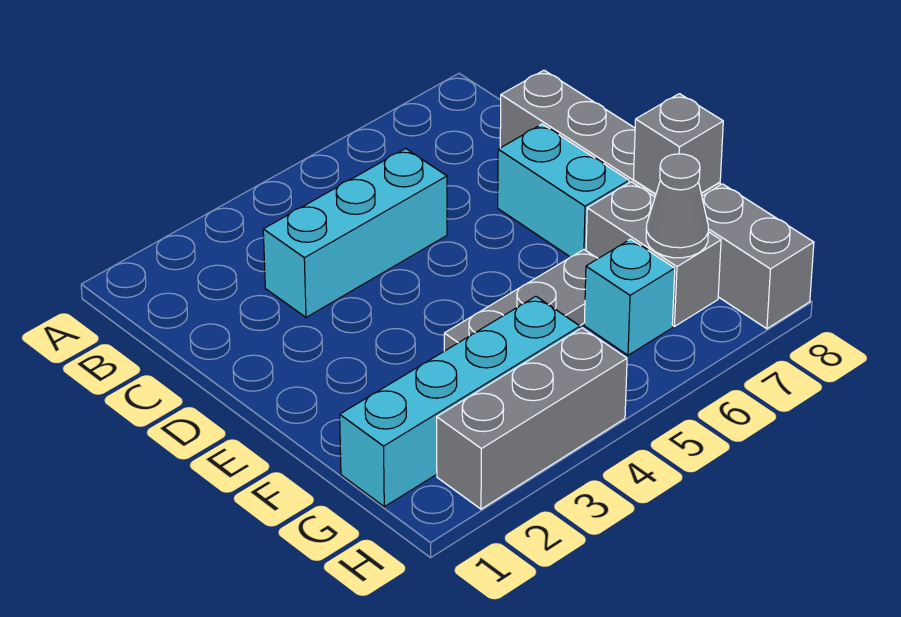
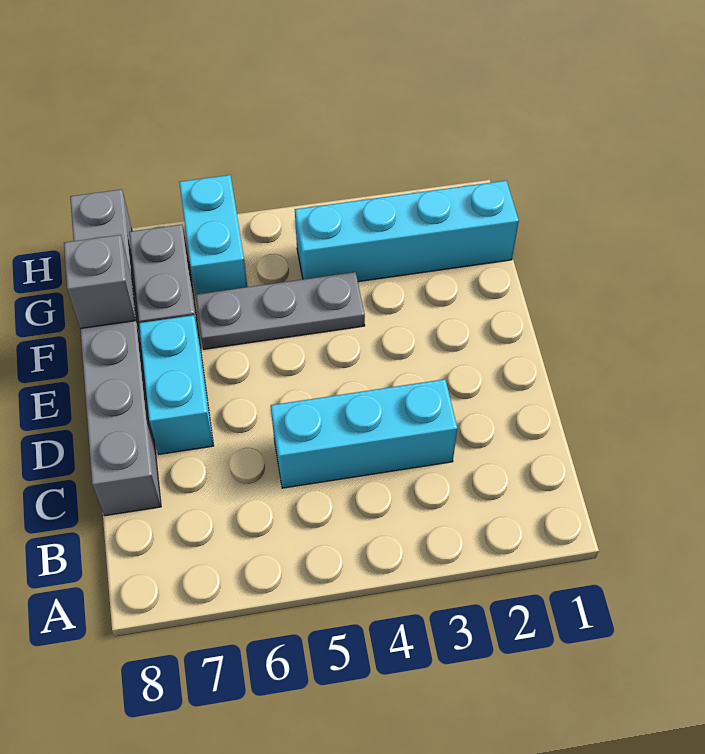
cyan 1x1 brick [584,239,675,355] -> cyan 1x2 brick [179,175,247,294]
grey 1x1 cone [646,154,708,258] -> none
grey 1x3 brick [437,328,627,509] -> none

